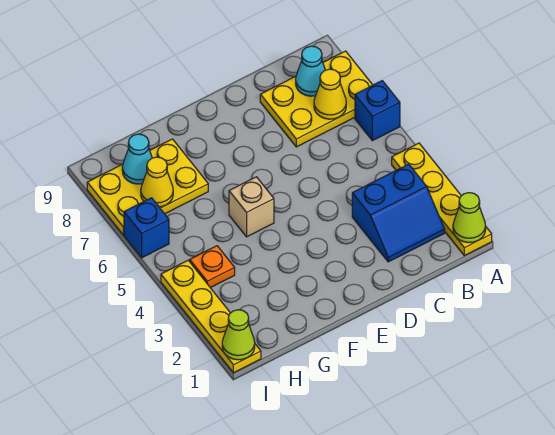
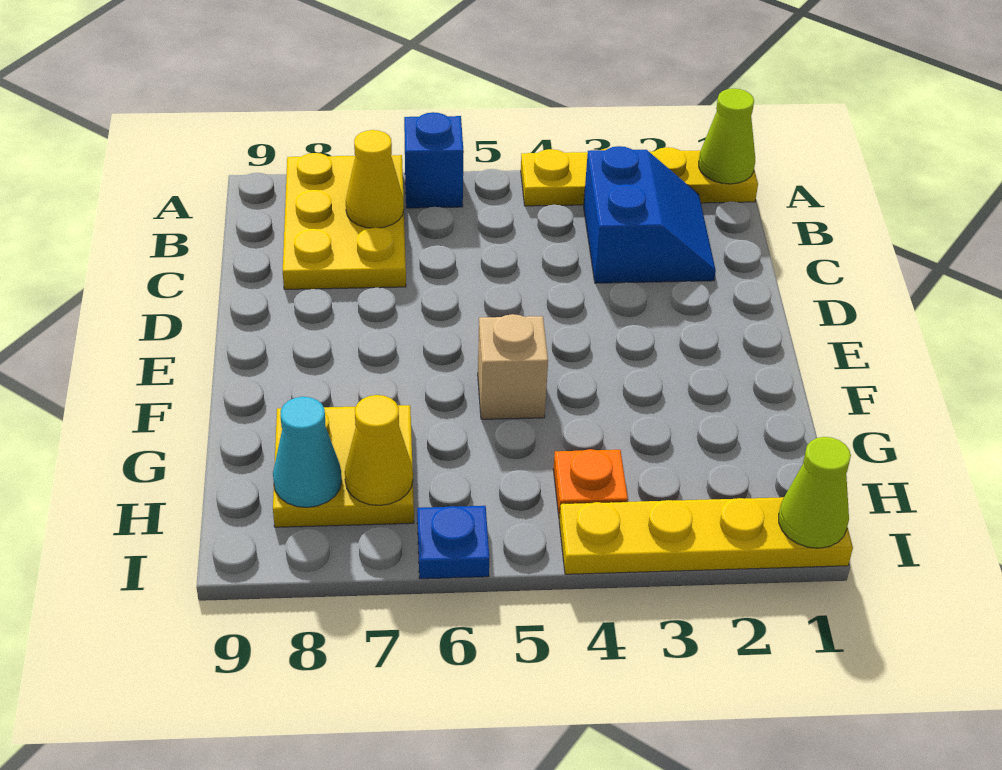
cyan 1x1 cone [296,46,325,96] -> none
yellow 2x3 plate [87,139,208,235] -> yellow 2x2 plate [273,405,414,527]
blue 1x1 brick [124,198,169,258] -> blue 1x1 plate [417,506,489,579]

